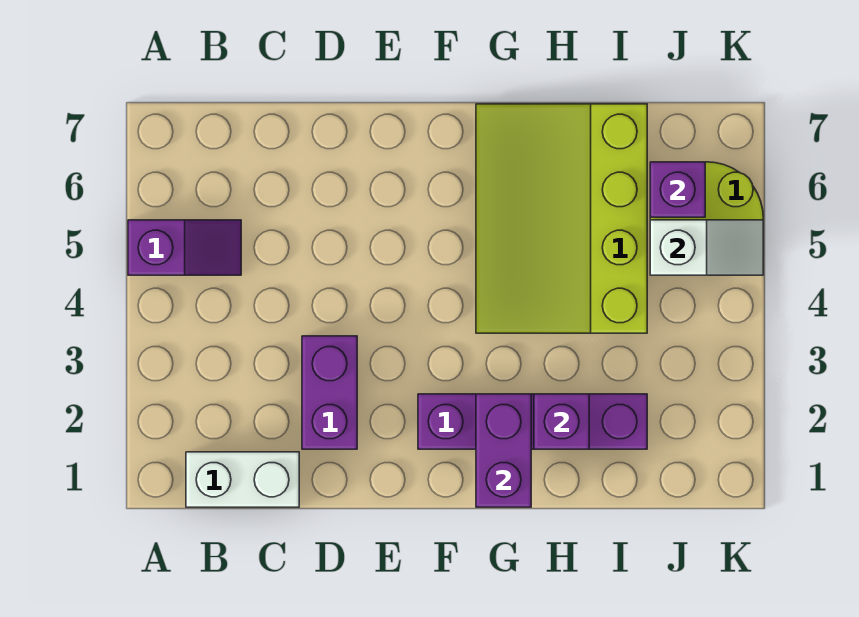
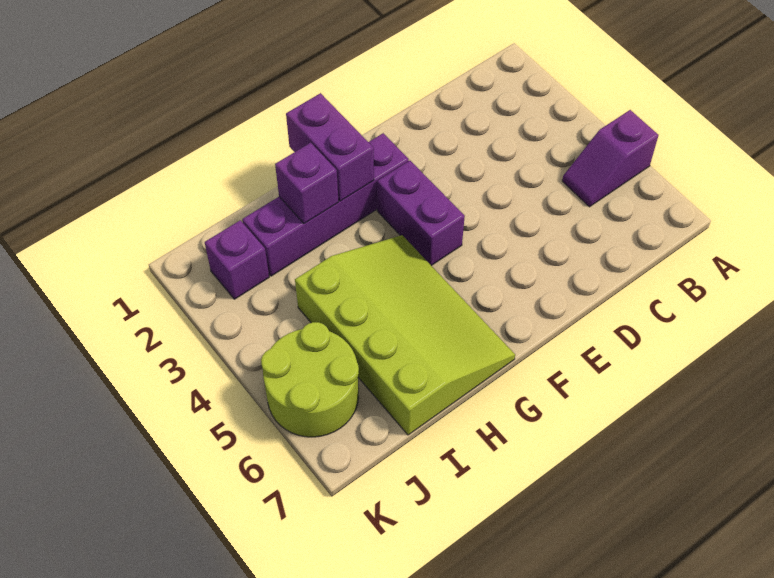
white 1x2 brick [186,452,299,507] -> none
purple 1x2 brick [302,336,357,449] -> purple 1x2 brick moved to [377,161,465,266]
white 1x2 slope [650,220,763,275] -> none
purple 1x1 brick [650,162,705,217] -> purple 1x1 brick moved to [205,220,269,299]

